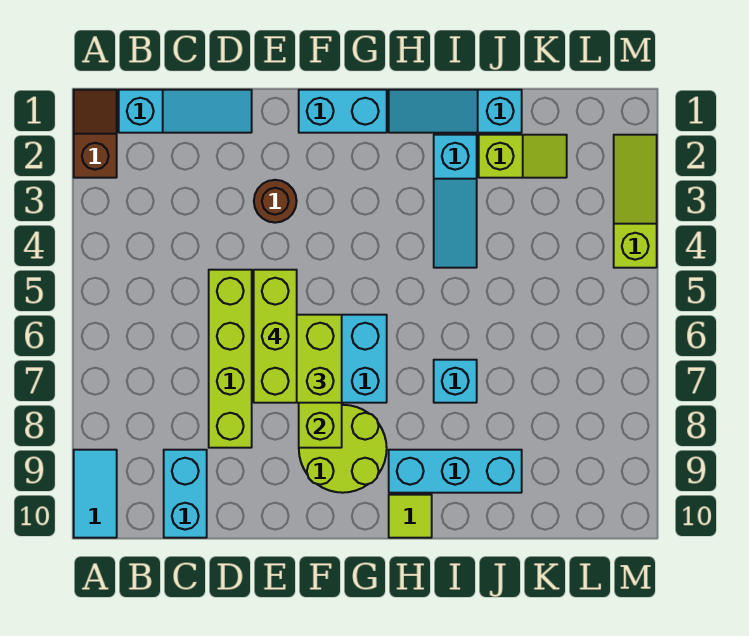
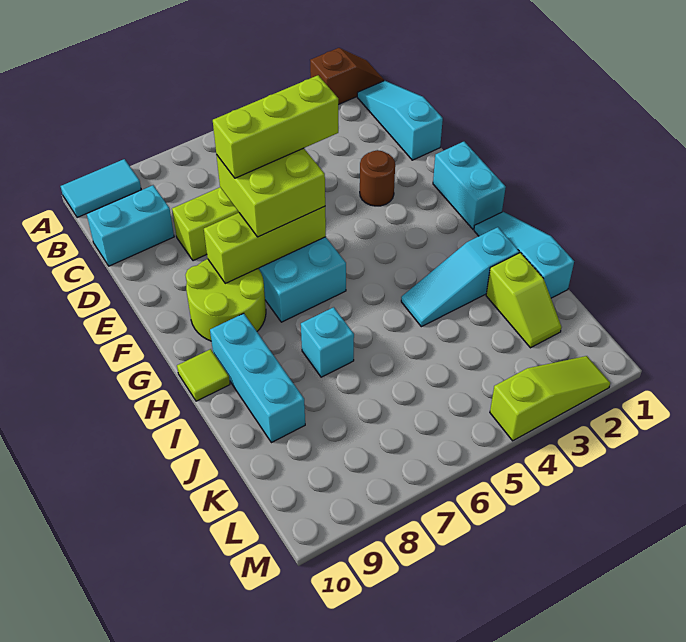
cyan 1x3 slope [119,90,252,133] -> cyan 1x3 slope turned to [357,81,443,160]

